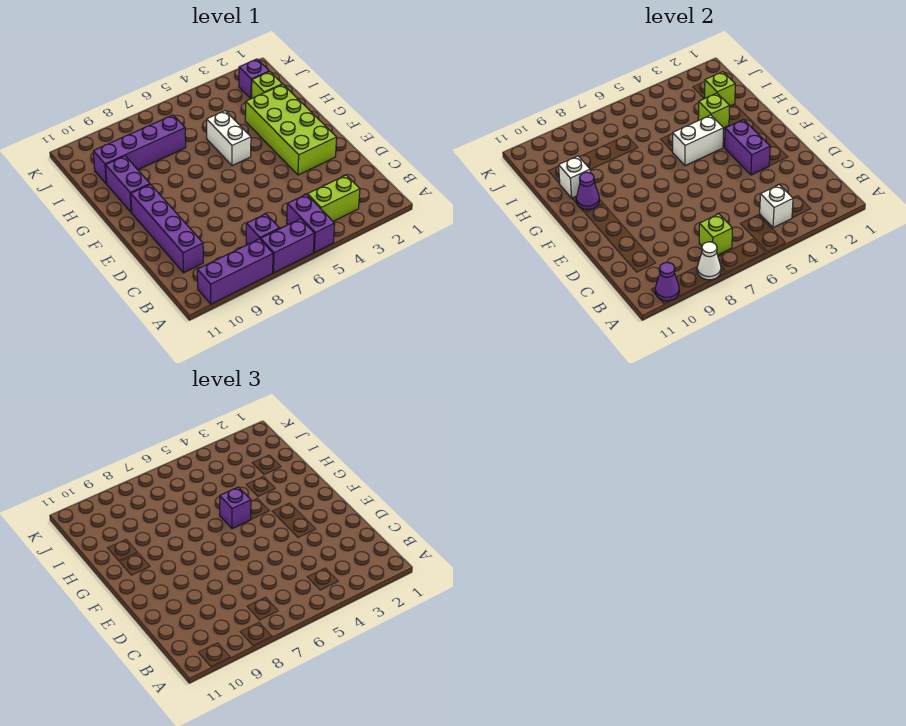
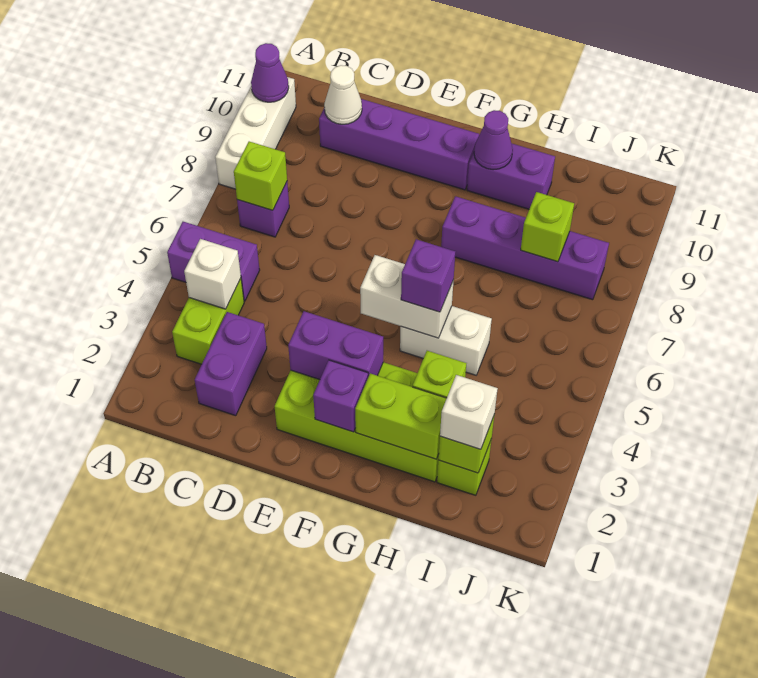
purple 1x2 brick [261,219,314,273] -> purple 1x2 brick moved to [195,312,267,416]
purple 1x3 brick [197,239,273,304] -> white 1x3 brick [215,77,296,189]
white 1x1 cone [697,242,721,280] -> white 1x1 cone moved to [324,65,362,124]
none -> lime 1x2 brick [355,373,447,459]
white 1x2 brick [672,115,724,166] -> white 1x2 brick turned to [360,255,454,338]
white 1x1 brick [559,156,590,198] -> white 1x1 brick moved to [440,375,498,449]
purple 1x4 brick [93,115,186,184] -> purple 1x4 brick turned to [441,196,609,300]
none -> lime 1x1 brick [521,192,574,262]
purple 1x1 brick [239,59,269,99] -> purple 1x1 brick moved to [313,360,368,432]

